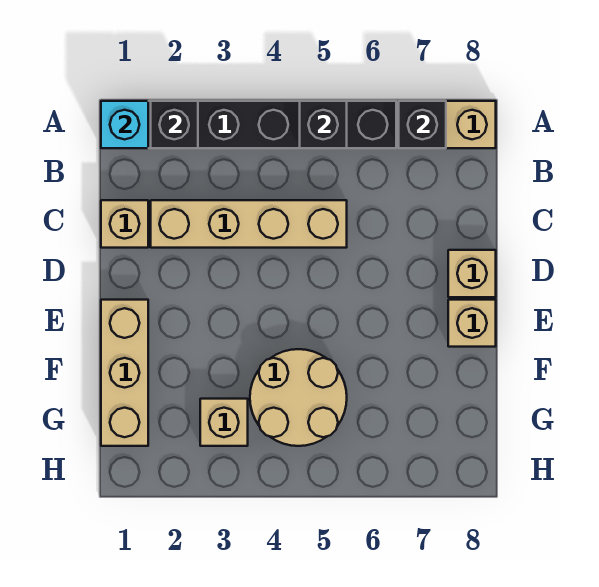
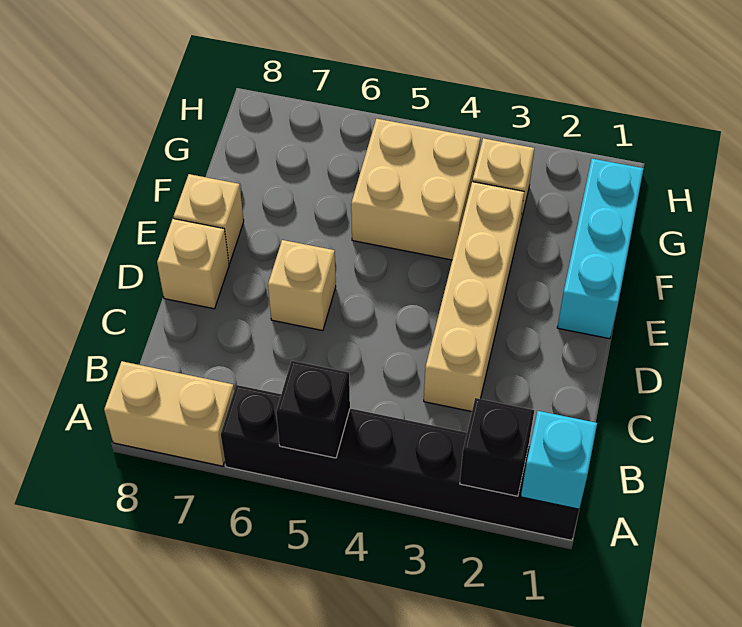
black 1x1 brick [399,101,446,148] -> none
tan 1x1 brick [101,200,148,248] -> tan 1x1 brick moved to [268,240,336,331]
tan 1x4 brick [151,200,347,248] -> tan 1x4 brick turned to [424,182,524,412]
tan 1x3 brick [101,300,148,446] -> cyan 1x3 brick [557,159,644,339]
tan 2x2 round brick [250,349,347,446] -> tan 2x2 brick [351,119,480,260]

